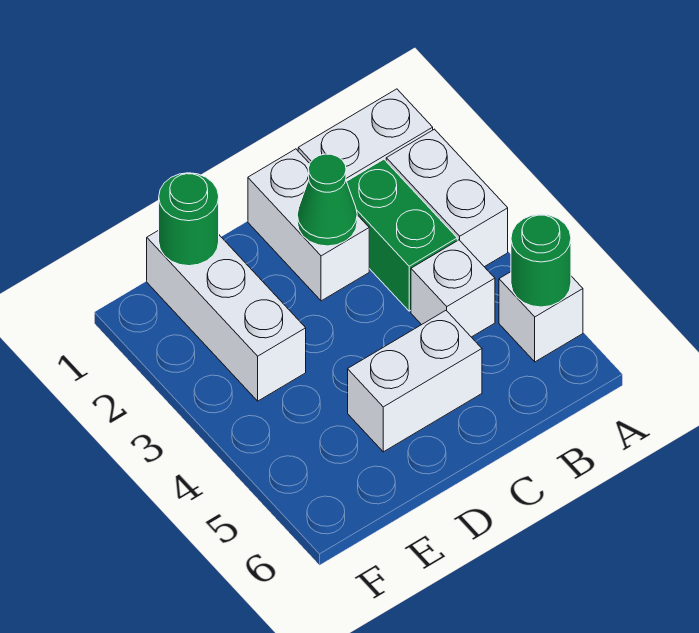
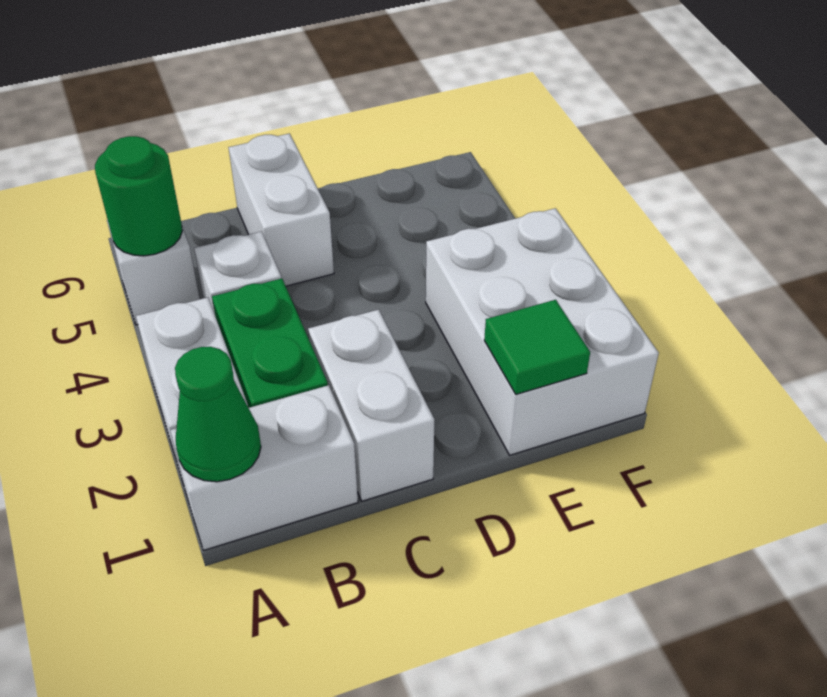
green 1x1 cone [297,154,357,246] -> green 1x1 cone moved to [175,347,261,482]
white 1x2 brick [348,310,482,452] -> white 1x2 brick turned to [228,134,334,286]
white 1x3 brick [147,230,306,401] -> white 2x3 brick [426,208,659,455]
green 1x1 round brick [159,173,219,266] -> green 1x1 tile [484,300,590,394]

